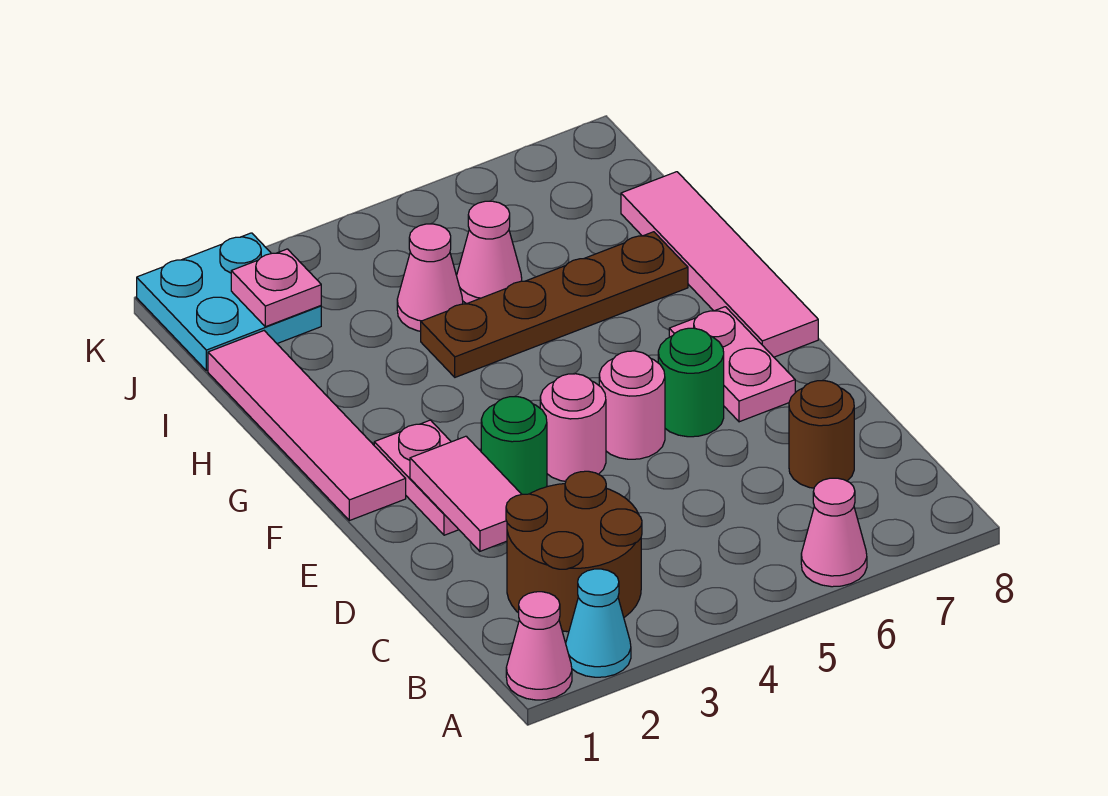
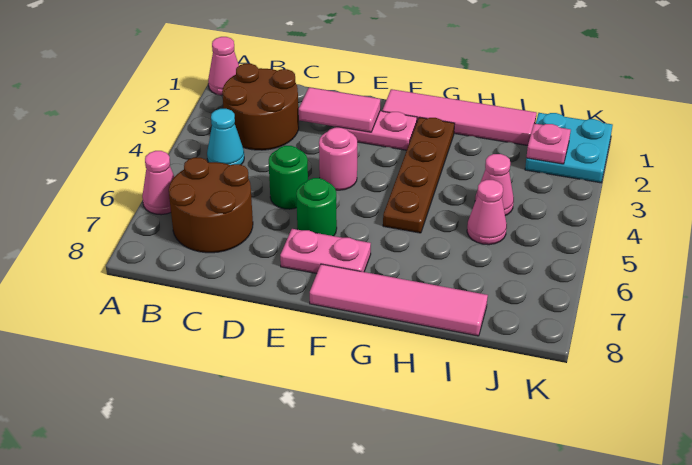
cyan 1x1 cone [566,569,631,677] -> cyan 1x1 cone moved to [207,109,244,165]
brown 1x1 round brick [789,381,854,488] -> brown 2x2 round brick [169,158,253,253]
green 1x1 round brick [481,397,547,494] -> green 1x1 round brick moved to [269,146,308,209]
pink 1x1 round brick [599,351,665,459] -> none
brown 1x4 plate [421,232,688,377] -> brown 1x4 plate moved to [383,117,455,233]

